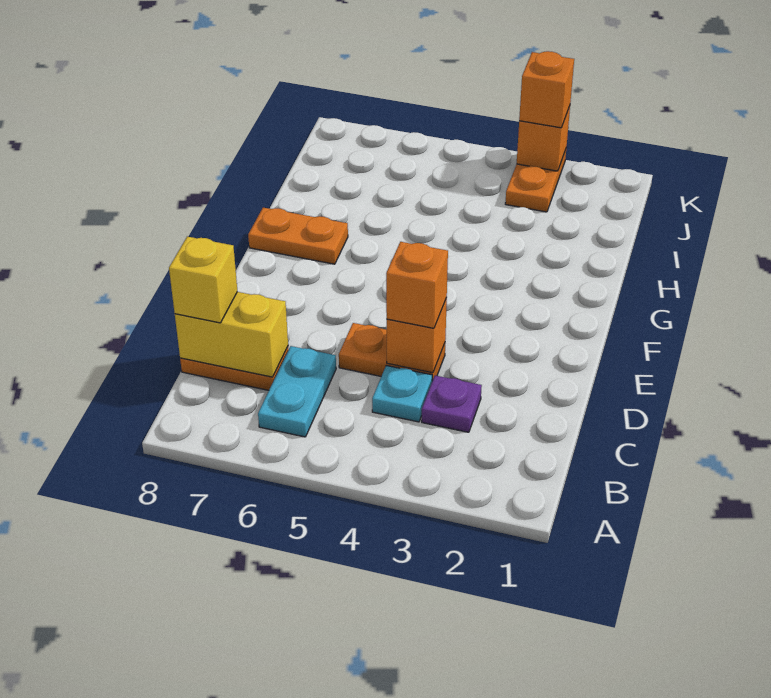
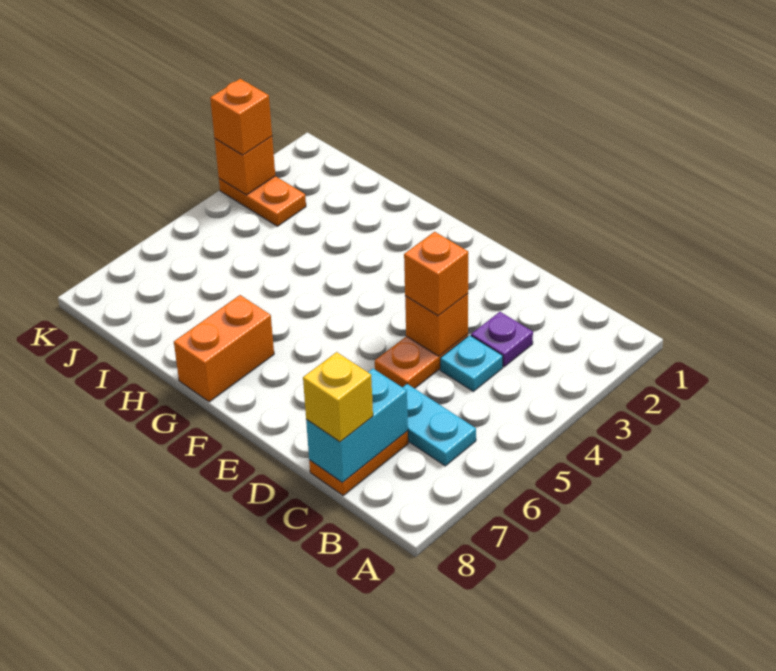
yellow 1x2 brick [175,292,288,377] -> cyan 1x2 brick [306,369,408,483]
orange 1x2 plate [248,208,348,264] -> orange 1x2 brick [174,295,274,402]

